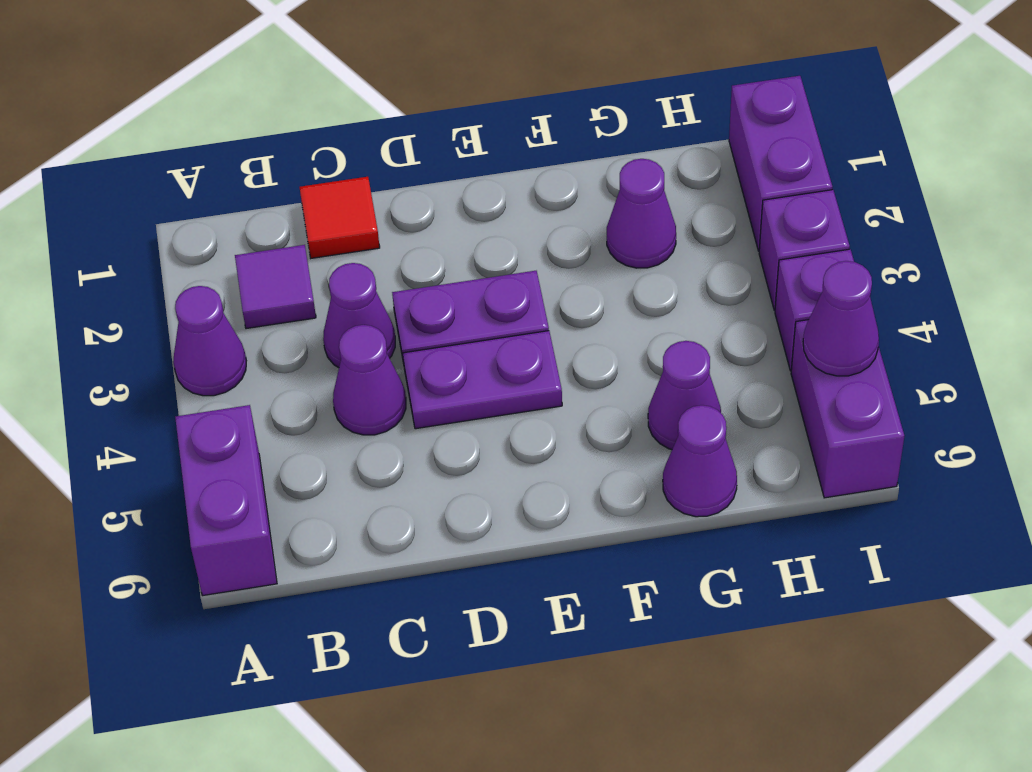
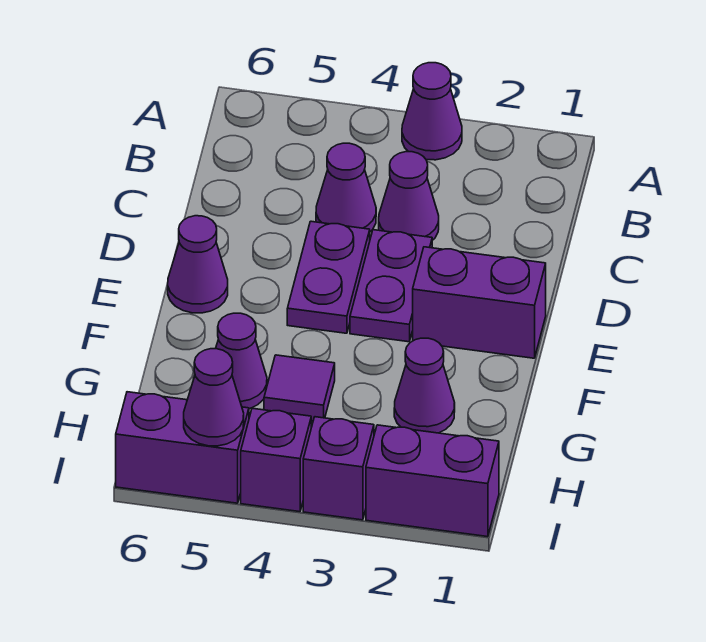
purple 1x2 brick [175,405,277,596] -> purple 1x2 brick moved to [413,247,546,358]
purple 1x1 tile [235,245,316,329] -> purple 1x1 tile moved to [264,355,335,421]
red 1x1 tile [300,177,380,258] -> none
purple 1x1 cone [663,405,737,517] -> purple 1x1 cone moved to [168,216,228,313]

